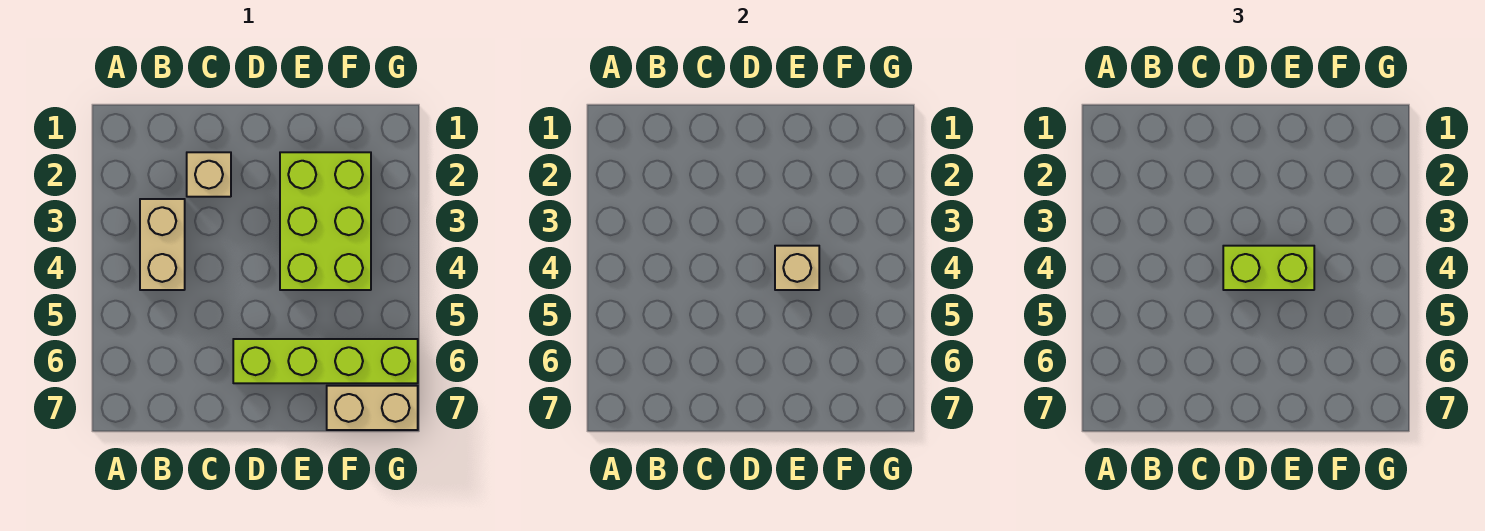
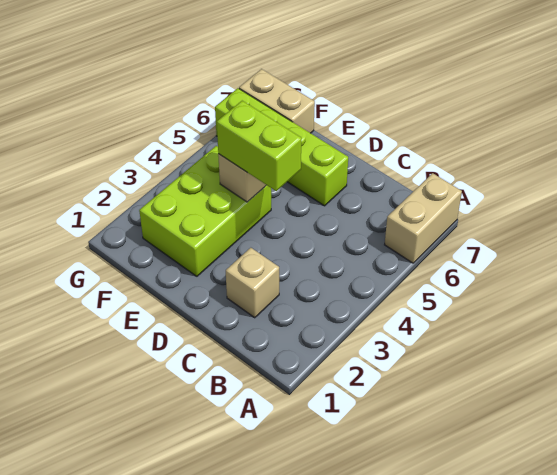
tan 1x2 brick [140,199,185,290] -> tan 1x2 brick moved to [385,173,462,263]

